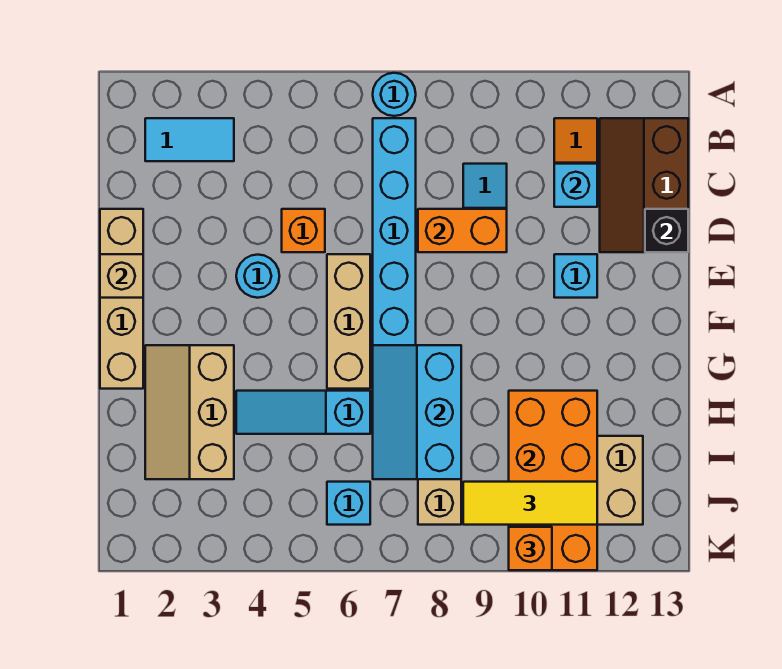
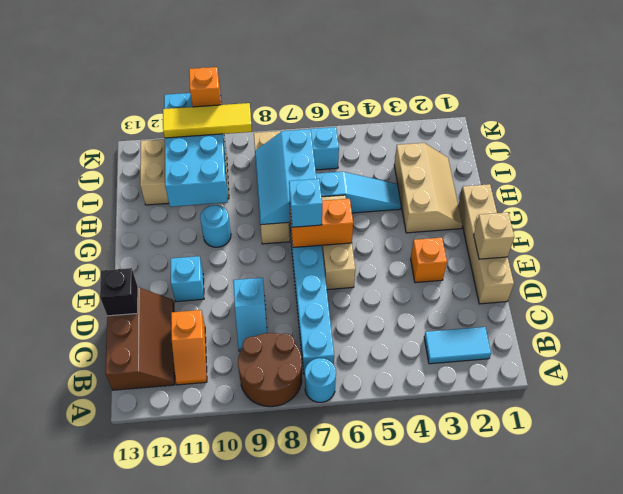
none -> brown 2x2 round brick [238,333,302,407]
cyan 1x1 brick [554,164,597,207] -> cyan 1x1 brick moved to [289,179,322,227]
orange 1x1 brick [282,209,325,252] -> orange 1x1 brick moved to [411,238,447,283]
orange 1x2 brick [418,209,507,252] -> orange 1x2 brick moved to [290,199,353,247]
cyan 1x1 round brick [236,255,279,298] -> cyan 1x1 round brick moved to [200,205,231,247]
cyan 2x3 slope [373,345,461,479] -> cyan 2x3 slope turned to [255,129,317,225]
orange 2x4 brick [509,391,597,570] -> cyan 2x4 brick [164,93,228,207]

